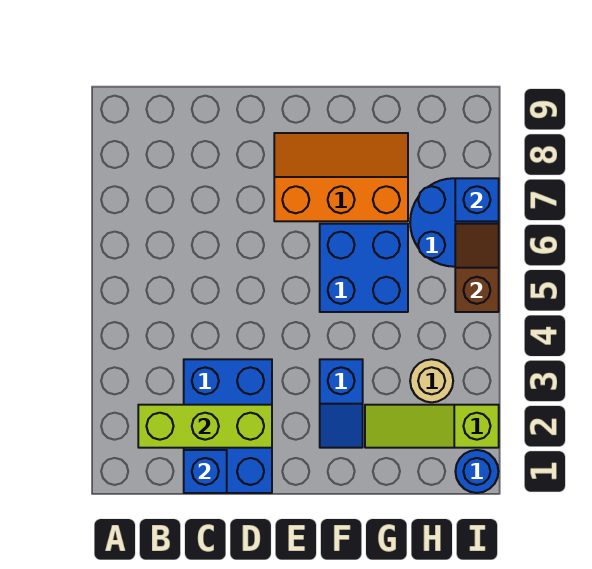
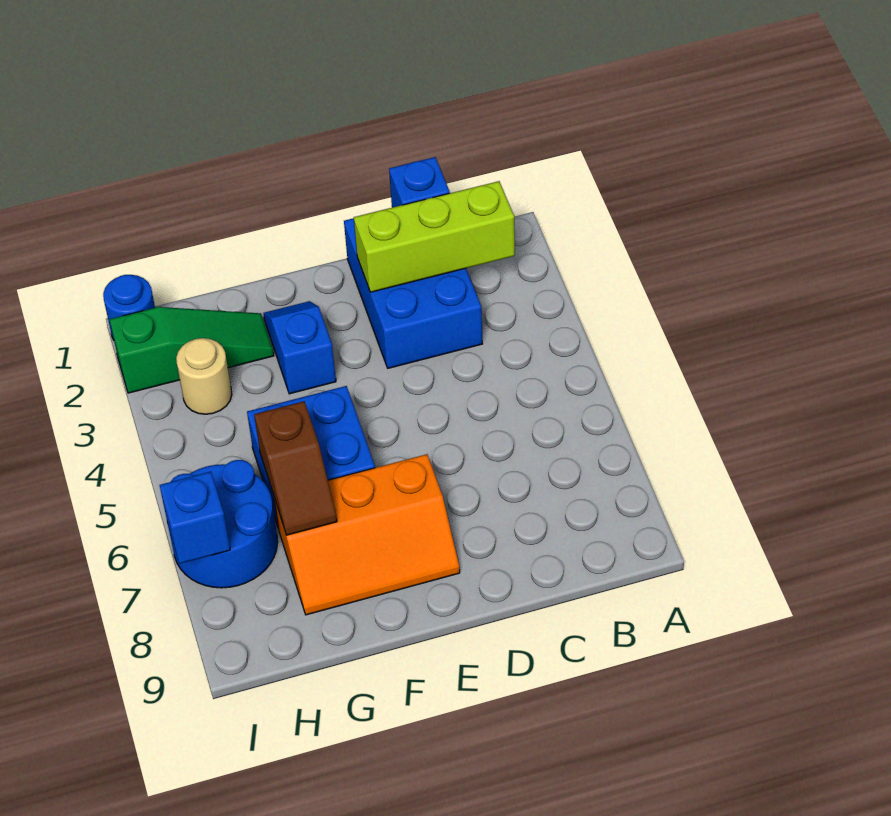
lime 1x3 slope [365,405,499,448] -> green 1x3 slope [109,307,274,393]
brown 1x2 slope [455,224,499,312] -> brown 1x2 slope moved to [254,401,337,535]

